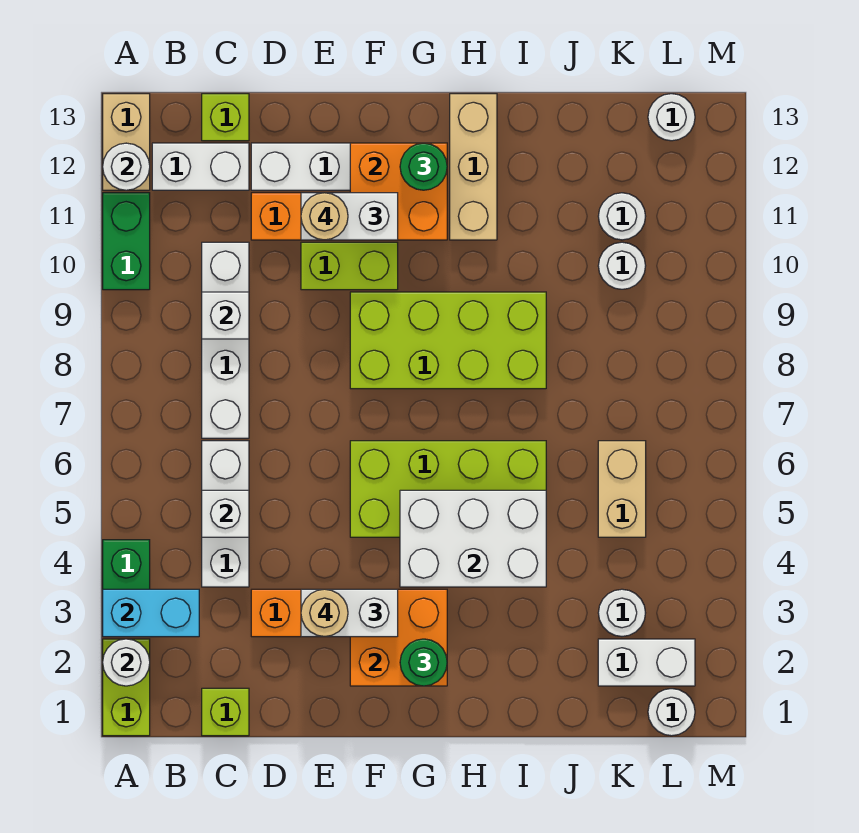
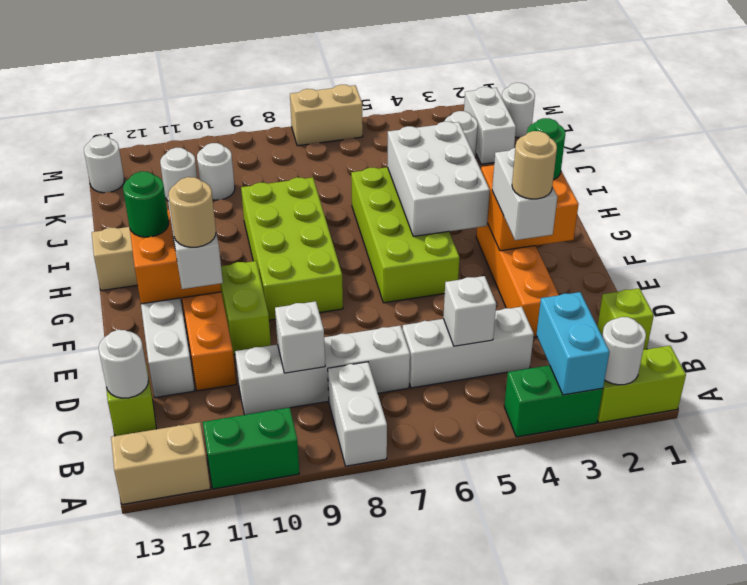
white 1x1 round brick [103,143,150,190] -> white 1x1 round brick moved to [99,330,148,398]
white 1x2 brick [152,143,249,190] -> white 1x2 brick moved to [328,362,387,466]
tan 1x2 brick [598,441,646,537] -> tan 1x2 brick moved to [290,85,363,146]

